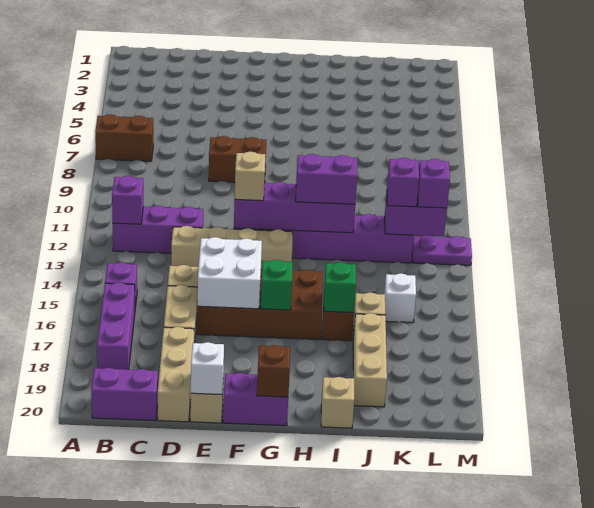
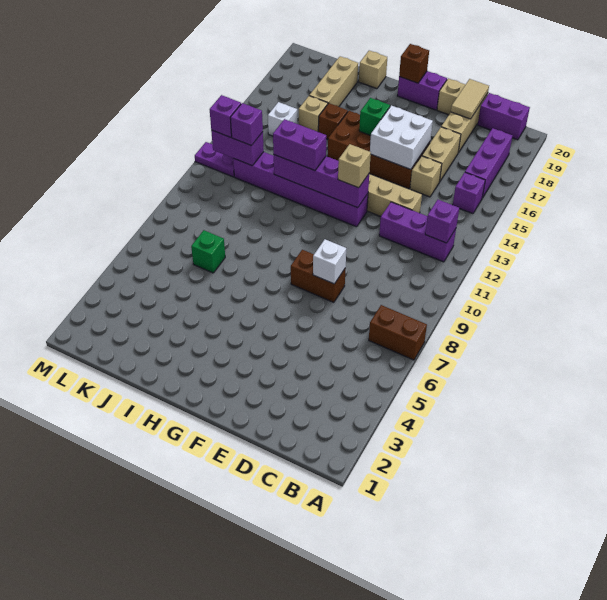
none -> tan 1x2 tile [451,79,489,119]
white 1x1 brick [191,342,224,395] -> white 1x1 brick moved to [313,239,346,284]
green 1x1 brick [324,262,356,313] -> green 1x1 brick moved to [191,230,225,273]

